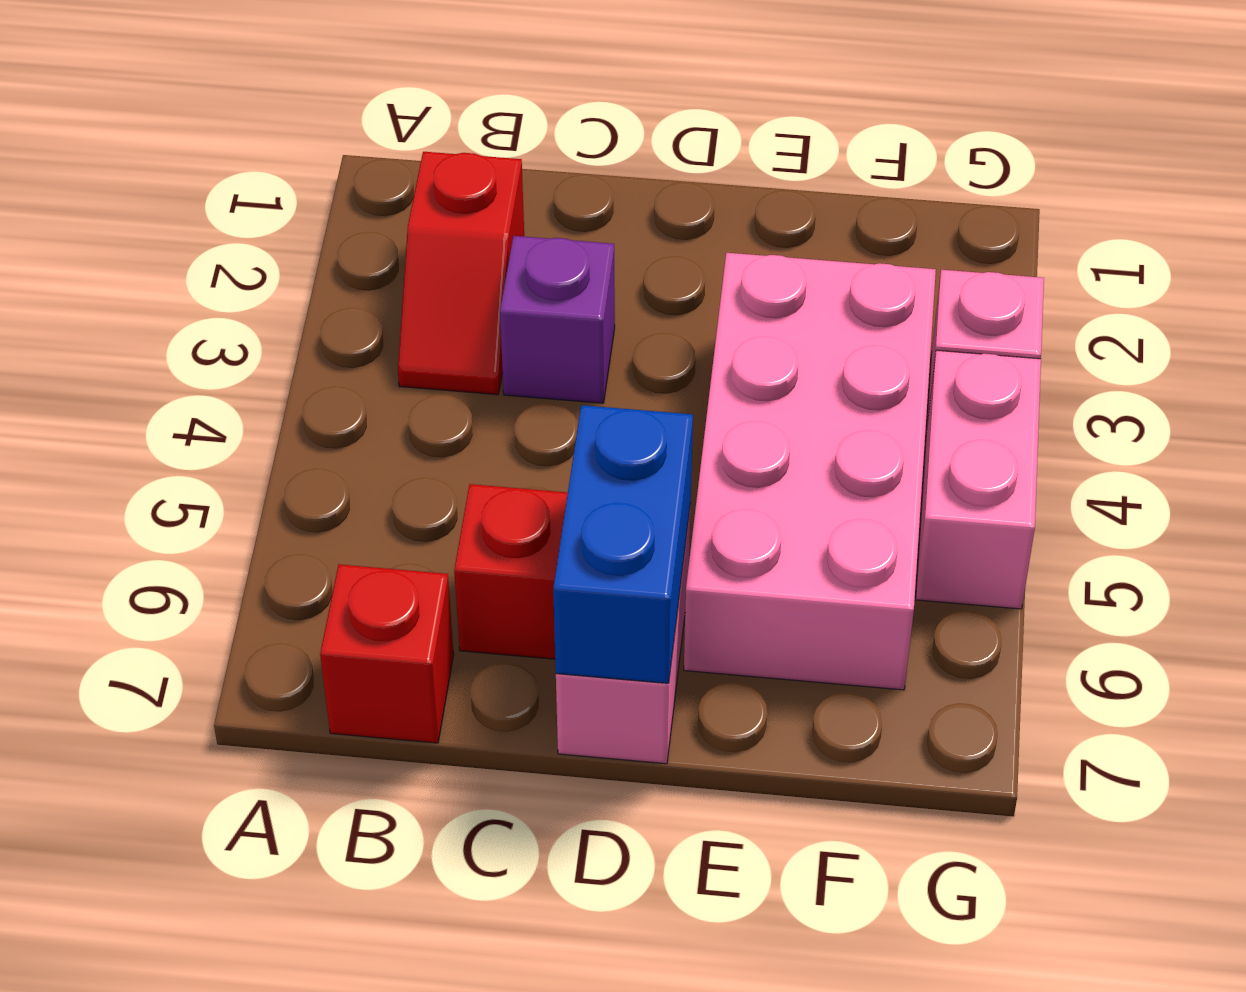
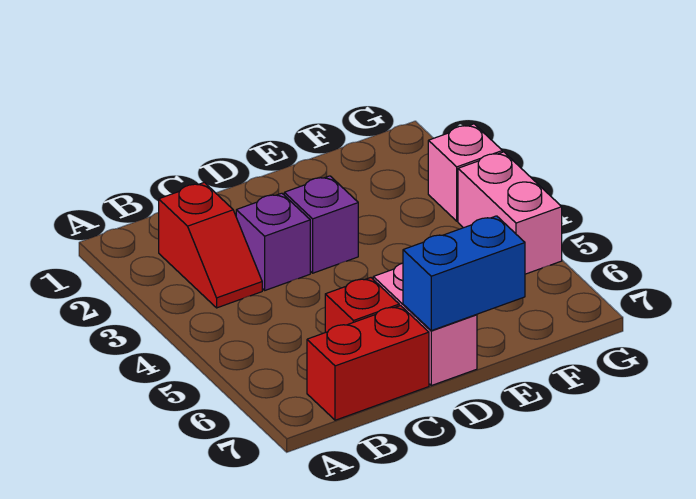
red 1x1 brick [320,564,454,743] -> red 1x2 brick [307,306,429,420]
none -> purple 1x1 brick [284,176,358,273]
blue 1x2 brick [553,405,693,683] -> blue 1x2 brick turned to [403,216,525,331]
pink 2x4 brick [684,253,936,690] -> none

